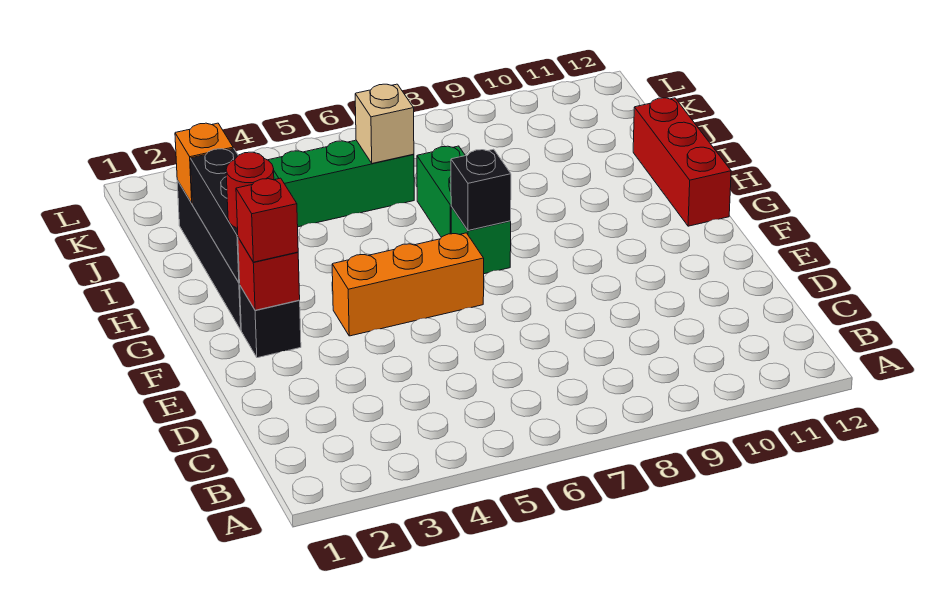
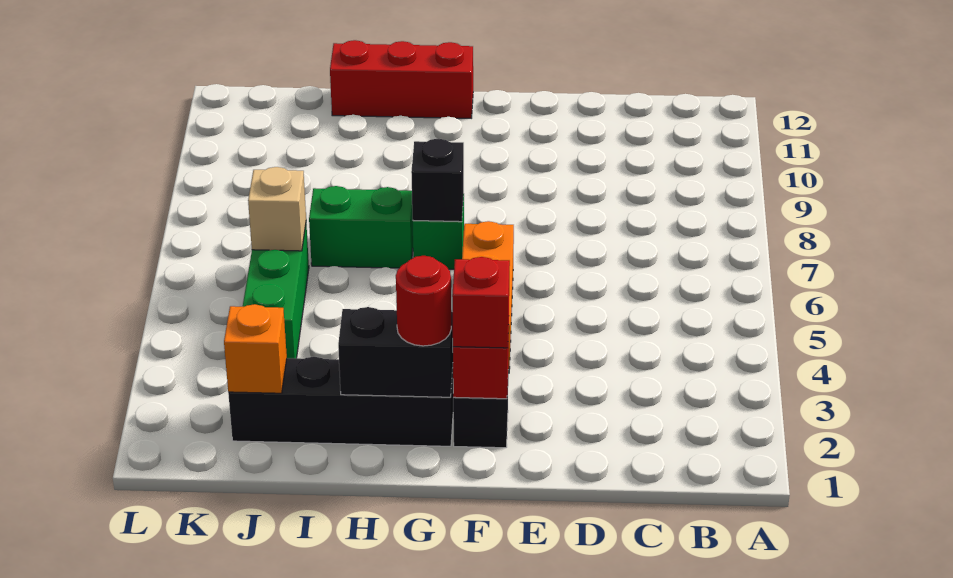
black 1x3 brick [190,148,240,283] -> black 1x2 brick [338,307,453,397]

